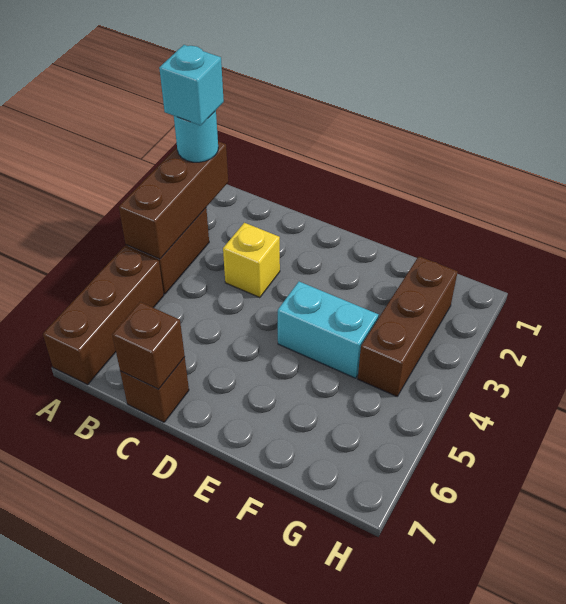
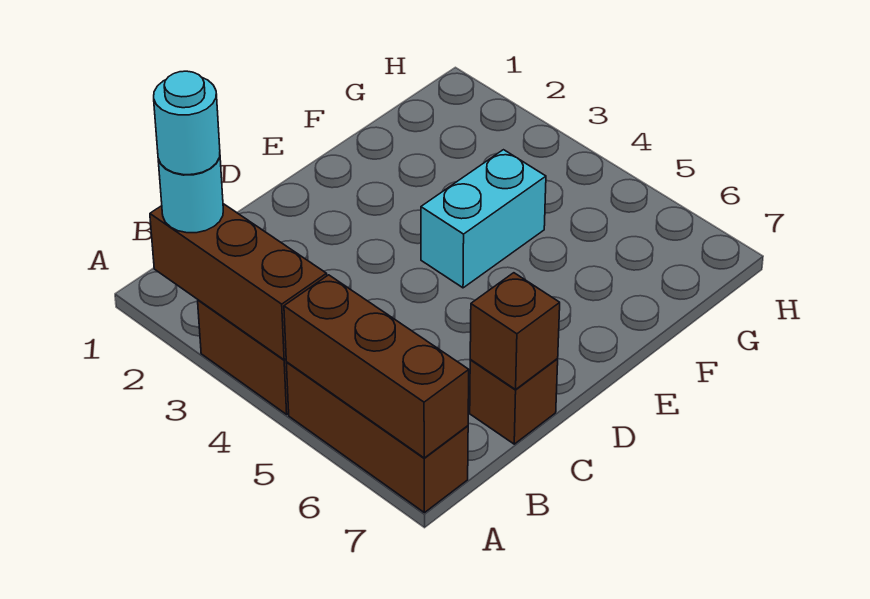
cyan 1x1 brick [159,45,224,125] -> cyan 1x1 round brick [154,71,220,175]
yellow 1x1 brick [223,223,280,298] -> none
brown 1x3 brick [358,257,458,396] -> brown 1x3 brick moved to [284,275,469,458]

